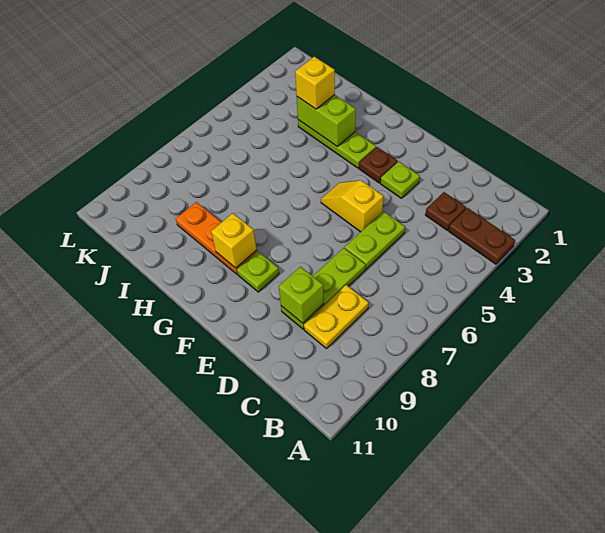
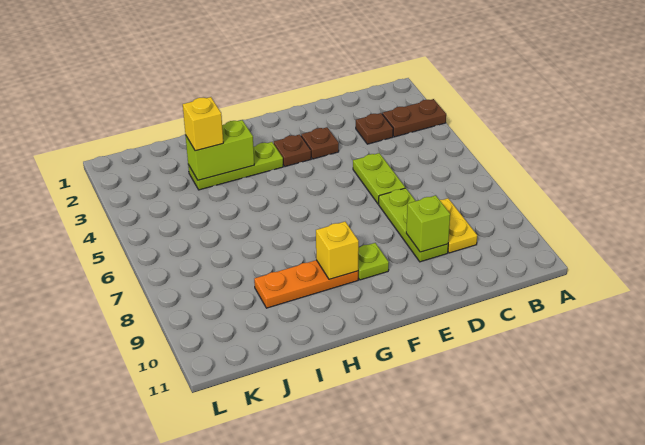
lime 1x1 plate [381,162,420,198] -> brown 1x1 plate [301,127,339,159]
yellow 1x2 slope [321,180,384,232] -> none

